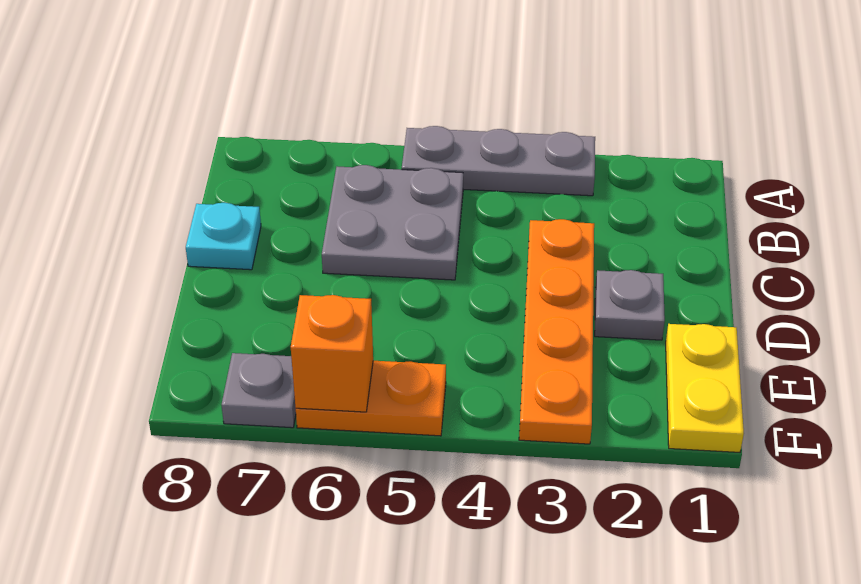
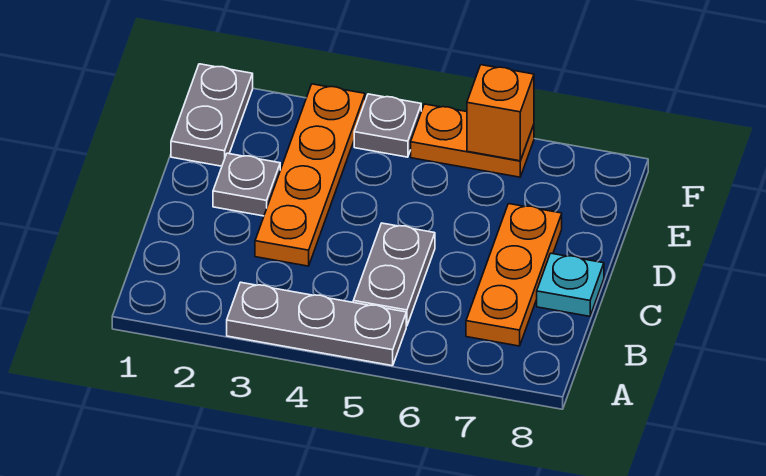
grey 2x2 plate [322,165,463,280] -> grey 1x2 plate [353,223,435,326]
none -> orange 1x3 plate [466,204,562,346]
yellow 1x2 plate [666,324,744,452] -> grey 1x2 plate [171,64,253,166]
grey 1x1 plate [221,353,296,428] -> grey 1x1 plate moved to [354,94,421,157]

